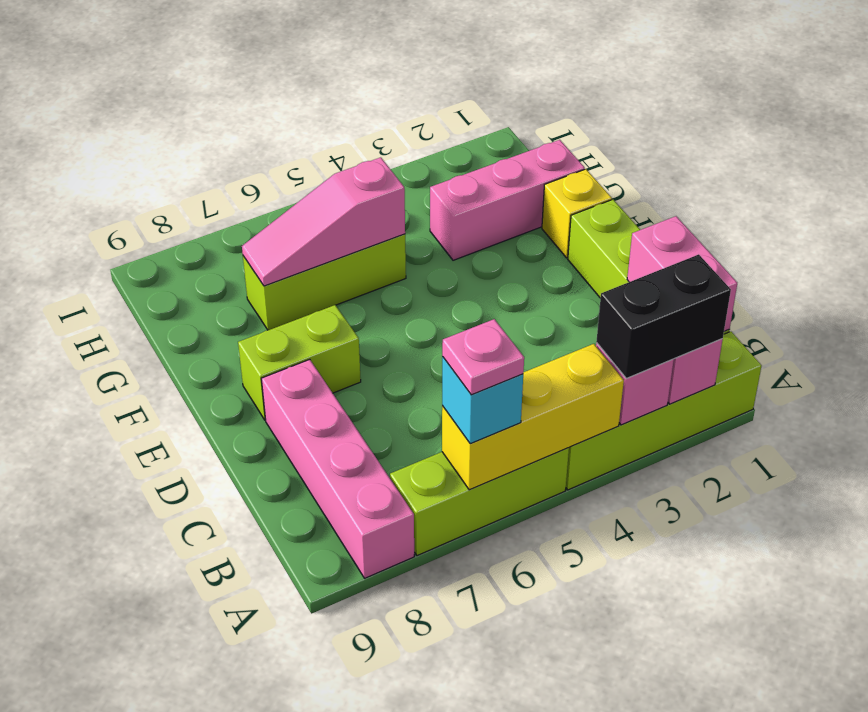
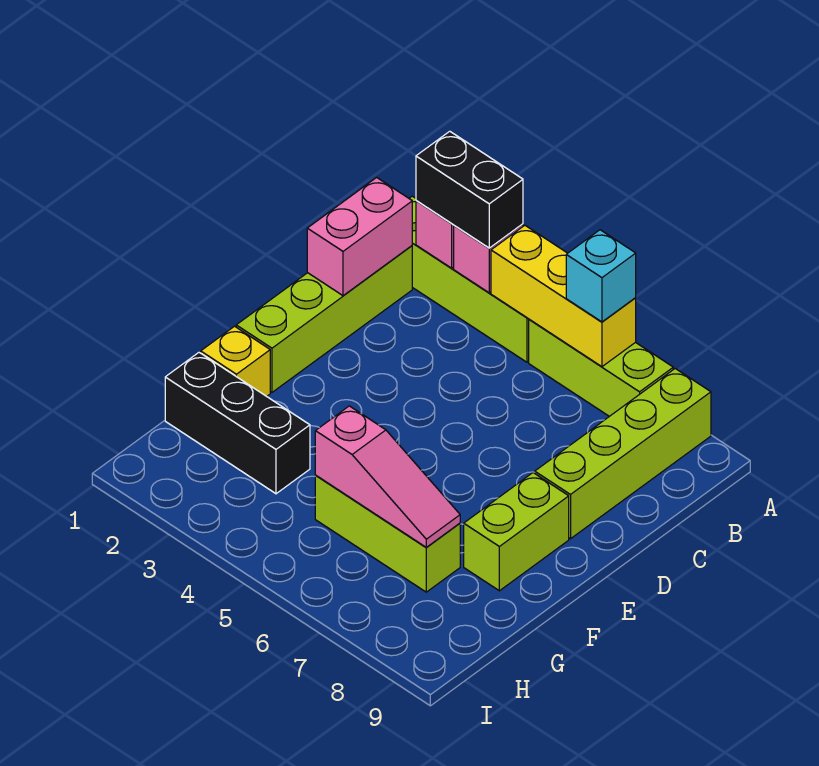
pink 1x1 plate [442,319,524,395] -> none
pink 1x4 brick [261,359,414,578] -> lime 1x4 brick [535,369,711,539]
lime 1x2 brick [238,305,361,420] -> lime 1x2 brick turned to [464,473,569,591]
pink 1x3 brick [430,140,585,260] -> black 1x3 brick [165,353,310,494]

